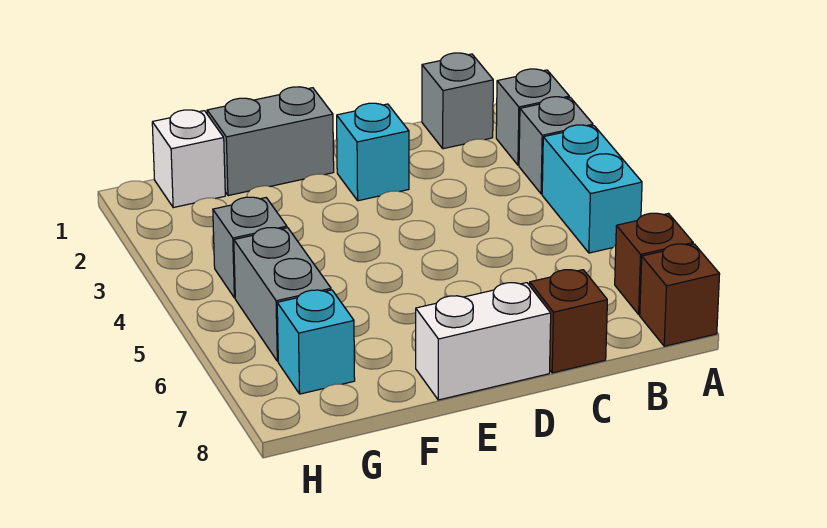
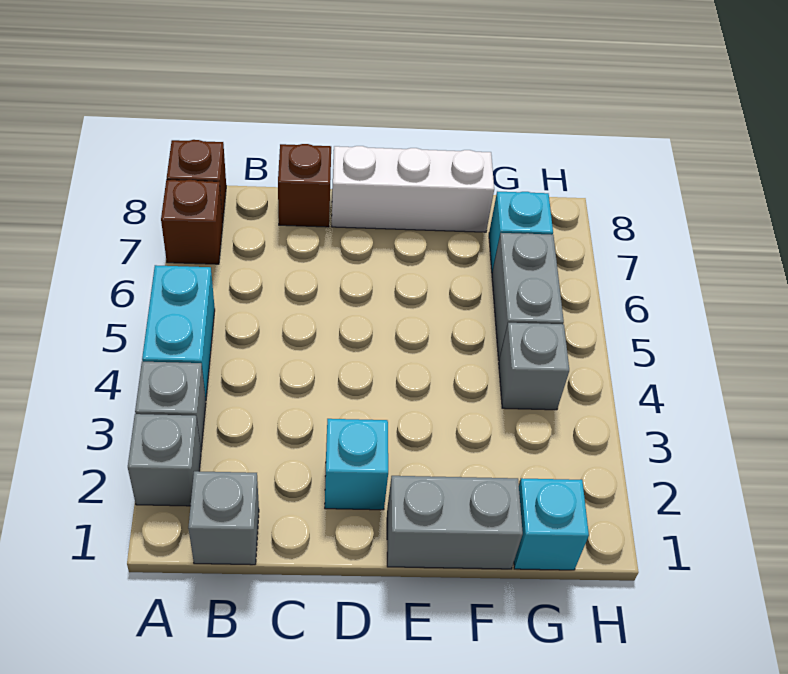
white 1x2 brick [416,283,551,400] -> white 1x3 brick [332,146,494,232]
white 1x1 brick [152,110,225,208] -> cyan 1x1 brick [514,478,589,570]

